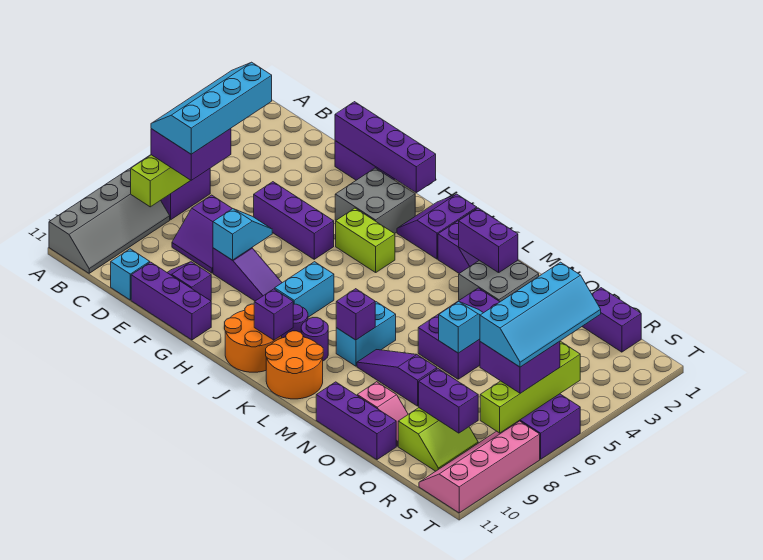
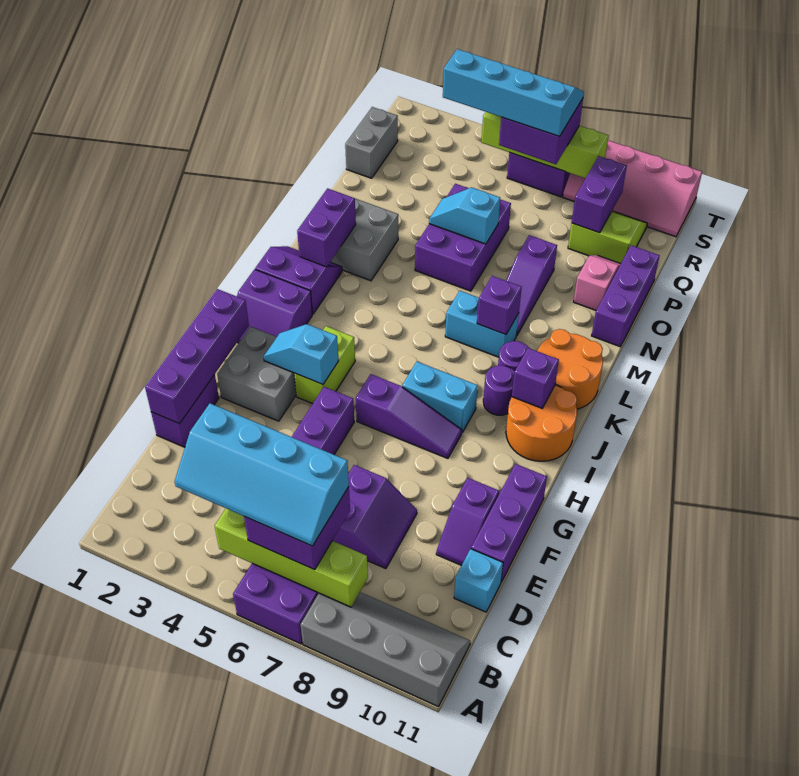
cyan 1x2 slope [213,209,272,260] -> cyan 1x2 slope moved to [264,324,339,384]
purple 1x3 slope [213,248,282,301] -> purple 1x3 slope turned to [356,374,462,458]
purple 2x3 brick [418,288,499,379] -> purple 2x3 brick turned to [415,184,511,291]
purple 1x2 brick [582,288,641,352] -> grey 1x2 brick [345,107,398,178]

